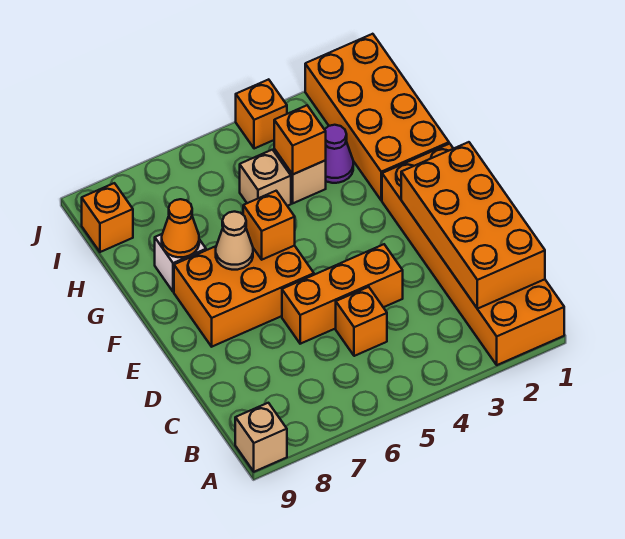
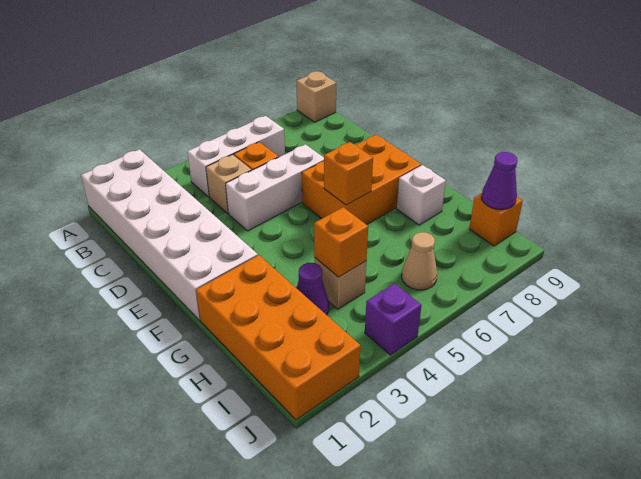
orange 2x6 brick [382,144,564,365] -> white 2x6 brick [81,149,258,320]
orange 2x4 brick [401,142,545,309] -> none
none -> white 1x3 brick [187,116,285,197]
orange 1x3 brick [282,244,403,344] -> white 1x3 brick [226,144,324,231]
tan 1x1 cone [216,212,253,270] -> tan 1x1 cone moved to [402,232,437,290]
orange 1x1 cone [162,199,199,257] -> none
tan 1x1 brick [240,150,291,206] -> tan 1x1 brick moved to [206,155,251,213]
none -> purple 1x1 cone [482,152,517,210]
orange 1x1 brick [236,79,287,149] -> purple 1x1 brick [365,283,421,355]

